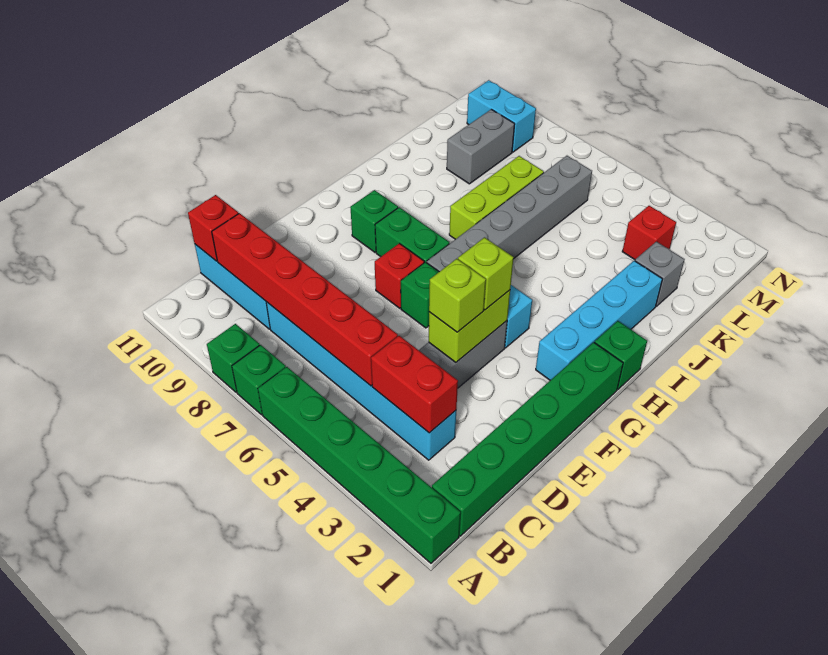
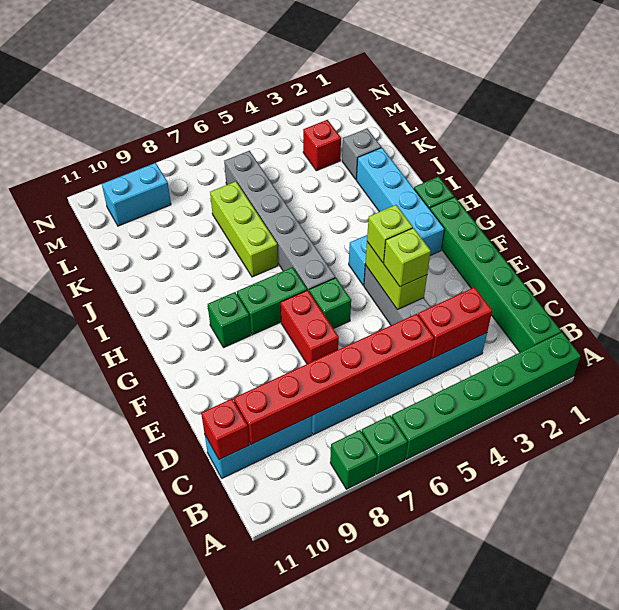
red 1x1 brick [375,243,424,308] -> red 1x2 brick [281,290,339,364]
grey 1x2 brick [447,109,515,184] -> none

